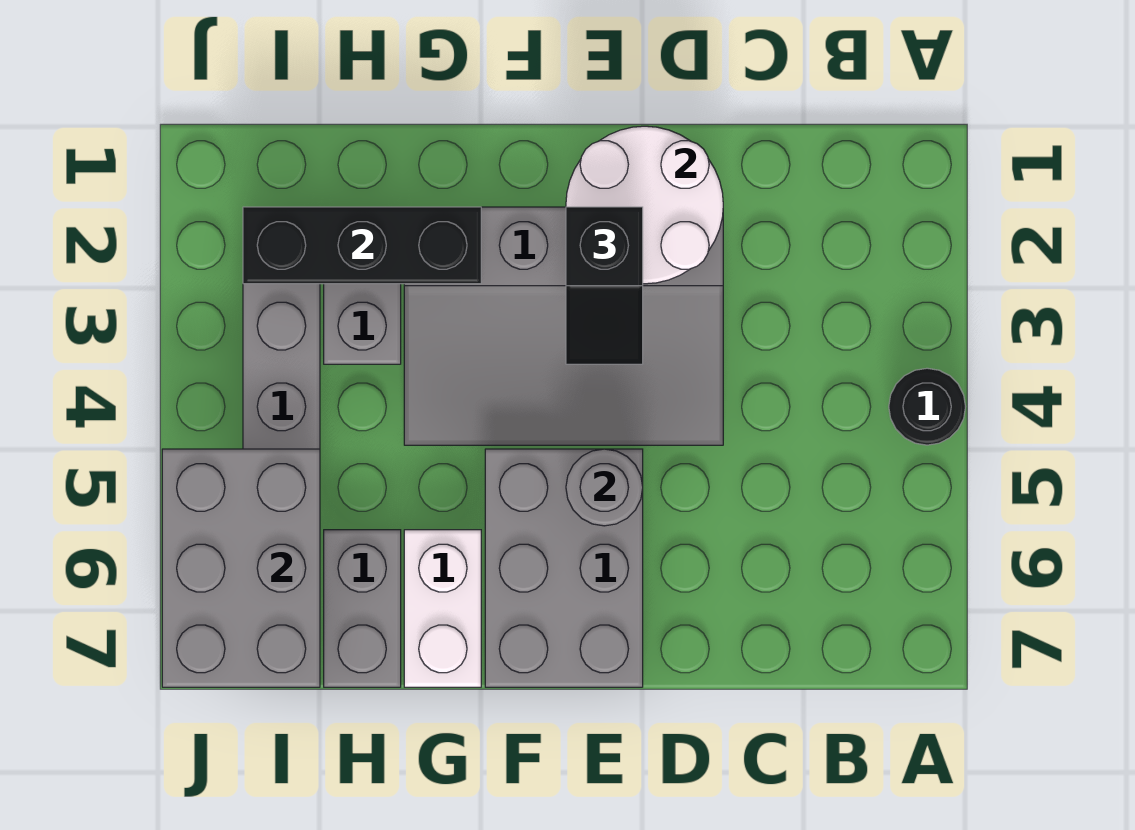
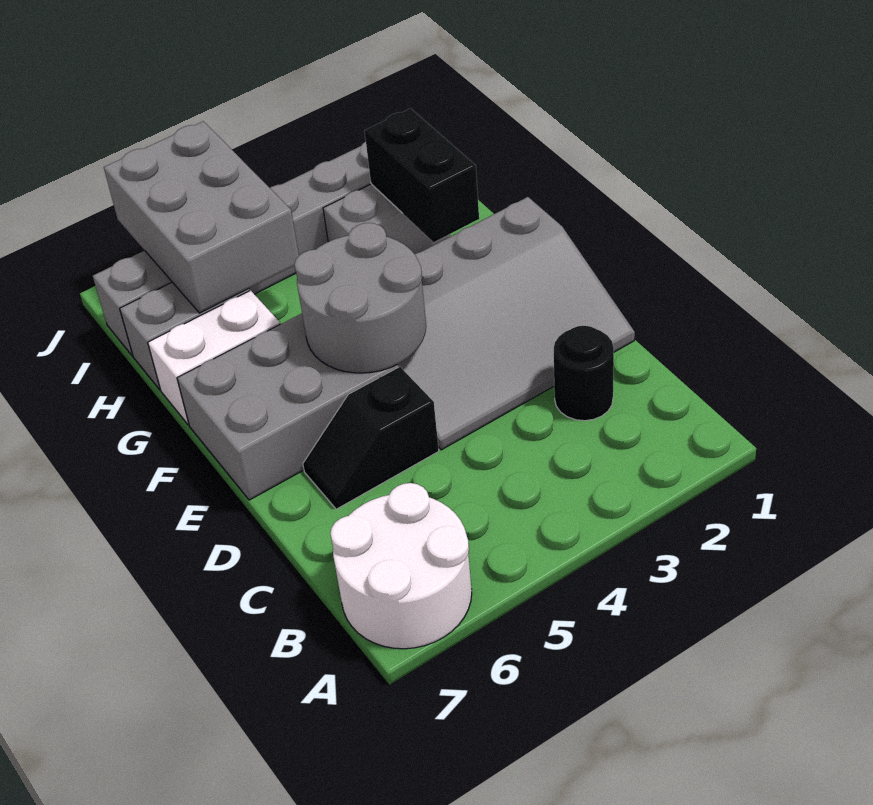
black 1x1 round brick [889,368,966,445] -> black 1x1 round brick moved to [554,326,614,421]
white 2x2 round brick [566,126,723,284] -> white 2x2 round brick moved to [330,483,472,649]
grey 3x4 slope [404,207,723,445] -> grey 3x4 slope turned to [398,197,635,450]
black 1x2 slope [566,207,643,364] -> black 1x2 slope moved to [303,367,439,509]
grey 1x1 round brick [566,449,643,526] -> grey 2x2 round brick [295,223,426,373]
black 1x3 brick [243,207,481,284] -> black 1x2 brick [365,108,479,242]
grey 2x3 brick [162,449,320,687] -> grey 2x3 brick turned to [104,121,299,313]

